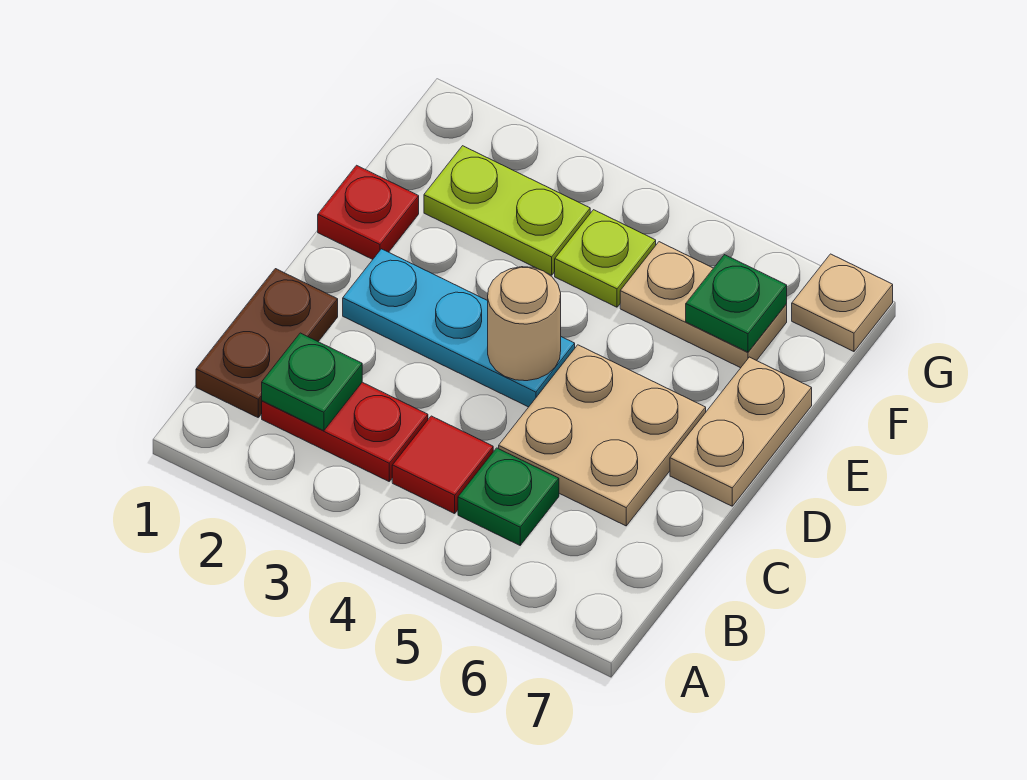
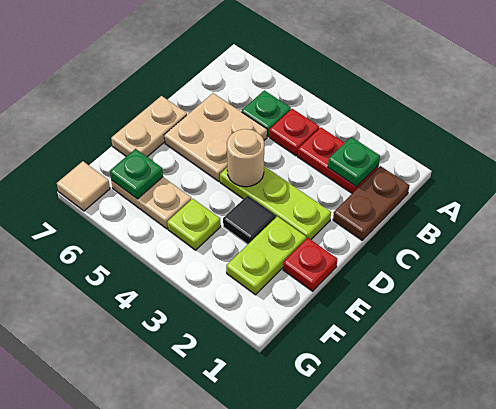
red 1x1 tile [392,416,493,514] -> red 1x1 plate [269,109,319,156]
cyan 1x3 plate [343,249,575,407] -> lime 1x3 plate [220,166,331,240]
none -> black 1x1 tile [223,195,276,244]
lime 1x2 plate [424,146,590,275] -> lime 1x2 plate turned to [226,216,306,295]
tan 1x1 plate [792,254,893,352] -> tan 1x1 tile [57,161,110,211]

